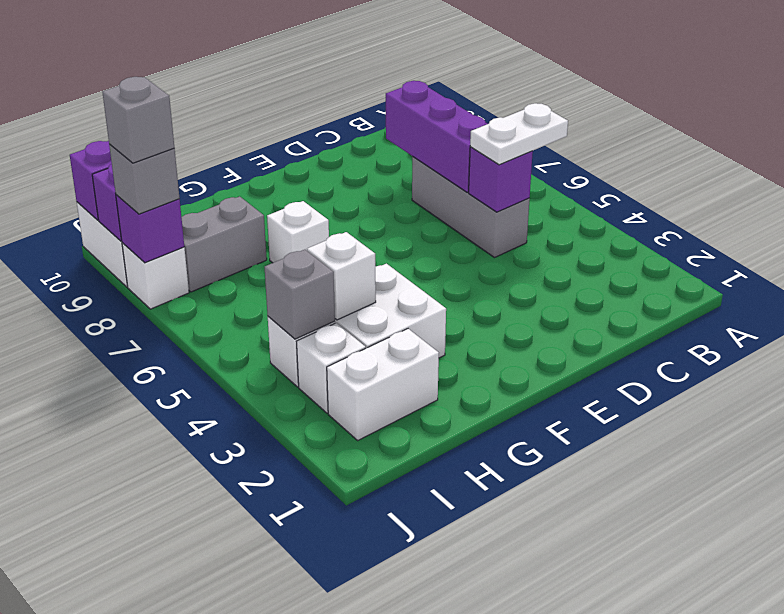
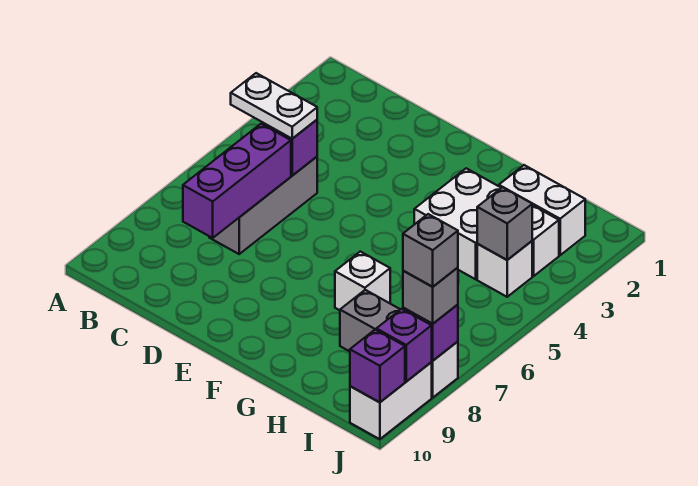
white 1x1 brick [307,232,376,320] -> none

